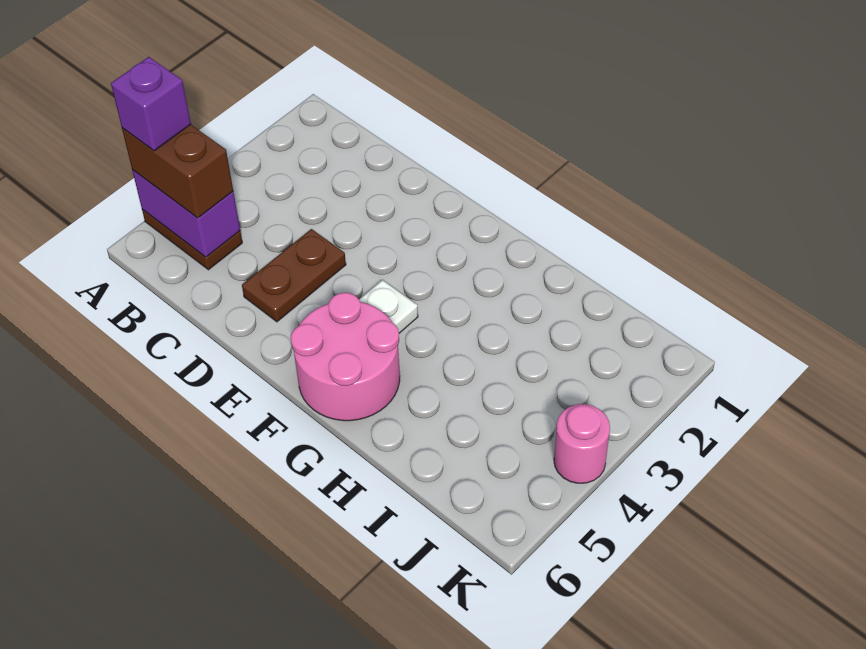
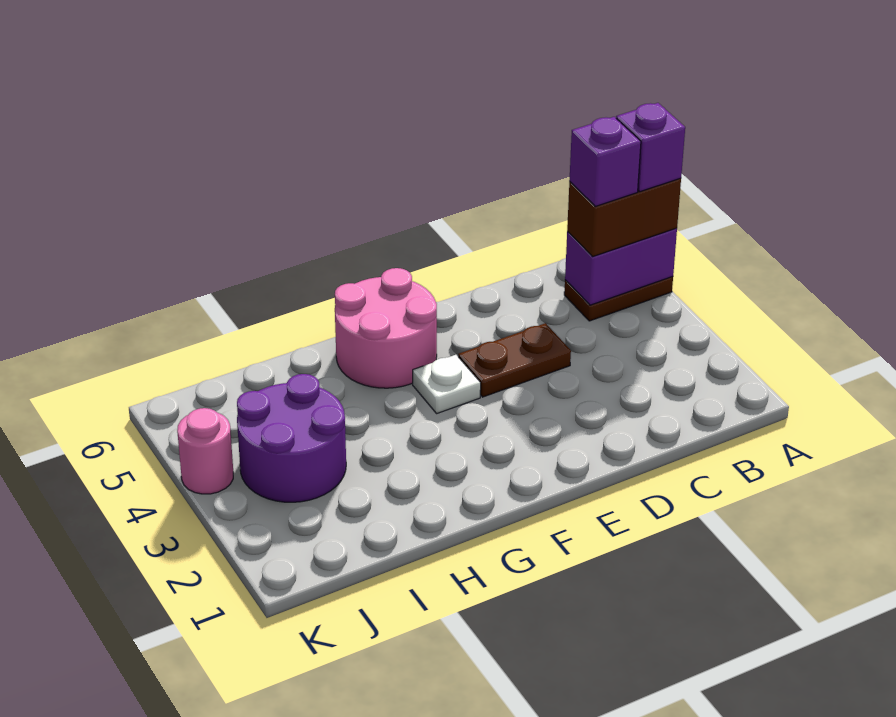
none -> purple 1x1 brick [569,117,641,206]
brown 1x2 plate [242,229,346,322] -> brown 1x2 plate turned to [458,323,571,397]
none -> purple 2x2 round brick [237,374,346,502]

